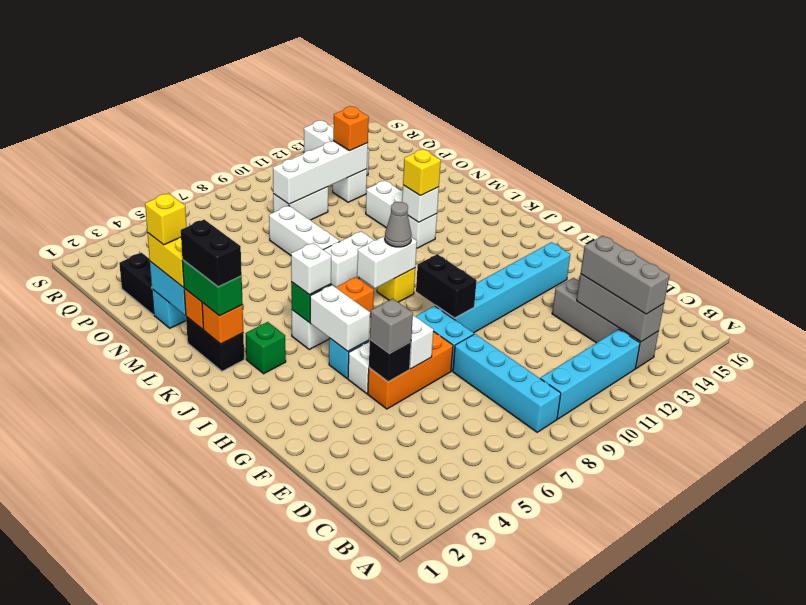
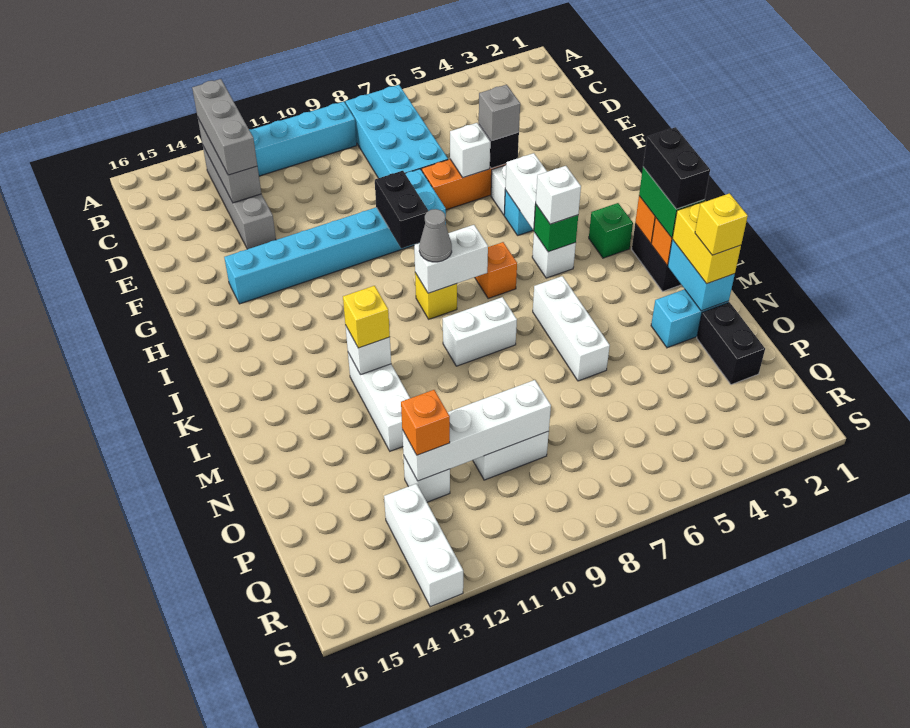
cyan 1x4 brick [453,334,561,432] -> cyan 2x4 brick [345,85,448,178]
white 1x3 brick [269,206,340,255] -> white 1x3 brick moved to [533,276,610,381]

